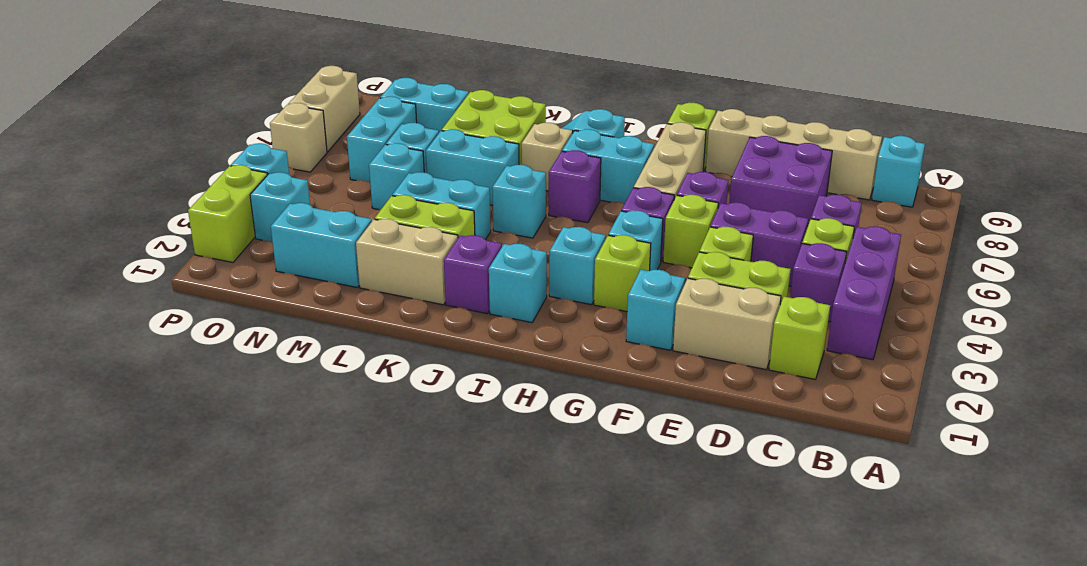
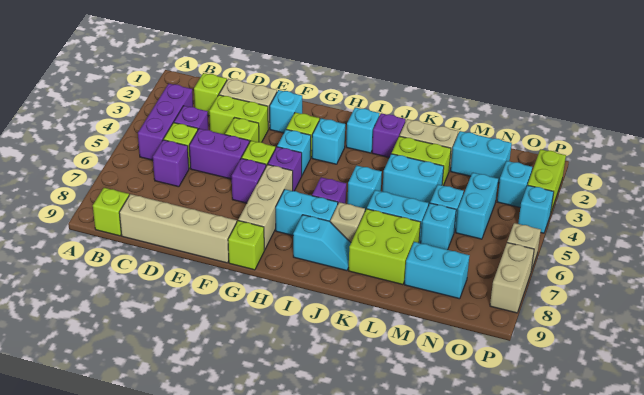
cyan 1x1 brick [872,136,925,207] -> lime 1x1 brick [93,188,129,236]
purple 2x2 brick [729,136,832,225] -> none
cyan 1x2 brick [347,96,417,182] -> cyan 1x2 brick moved to [456,173,498,239]

